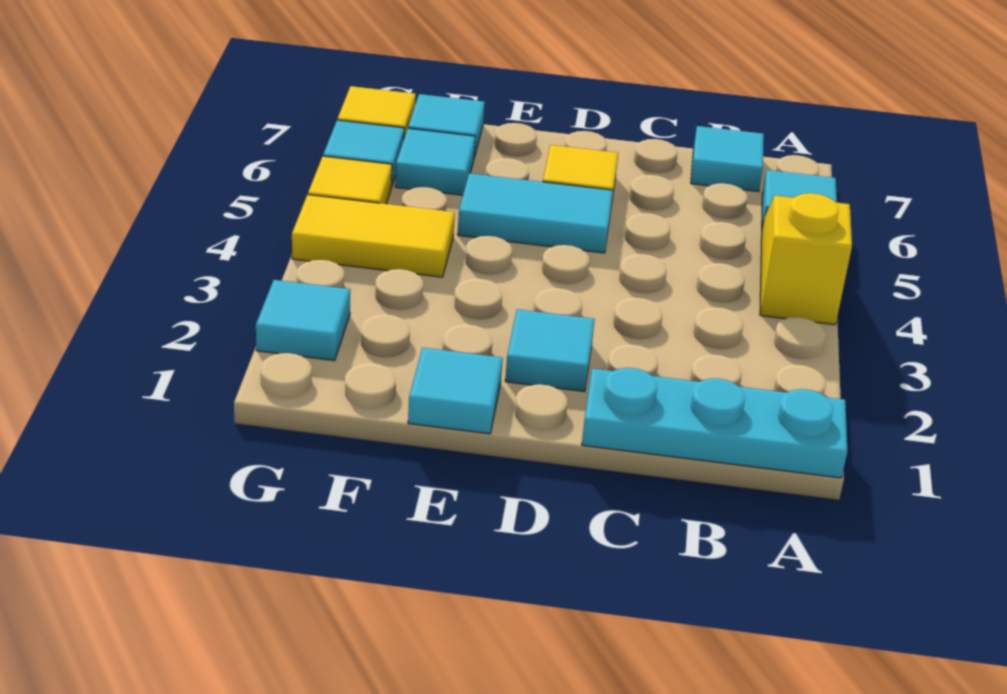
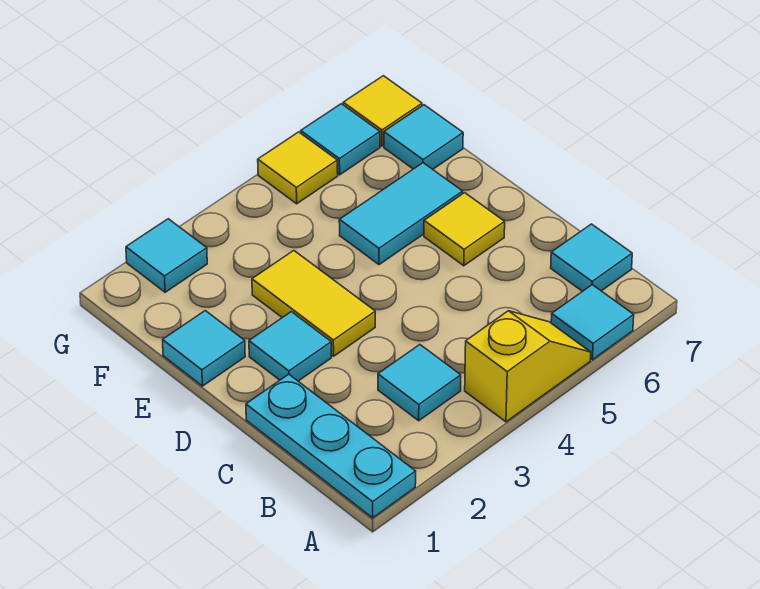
cyan 1x2 tile [458,173,613,253] -> cyan 1x2 tile turned to [339,163,463,265]
yellow 1x2 tile [292,195,455,277] -> yellow 1x2 tile moved to [252,251,375,356]
cyan 1x1 tile [395,128,475,195] -> cyan 1x1 tile moved to [378,345,461,421]

